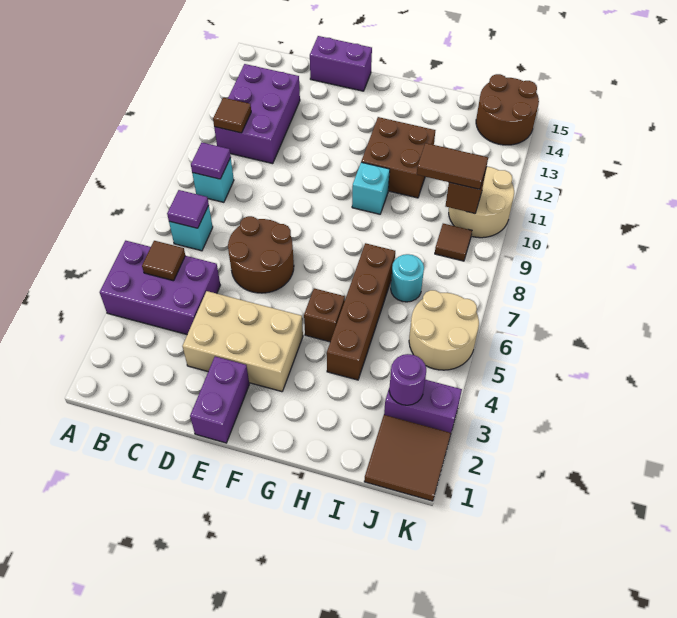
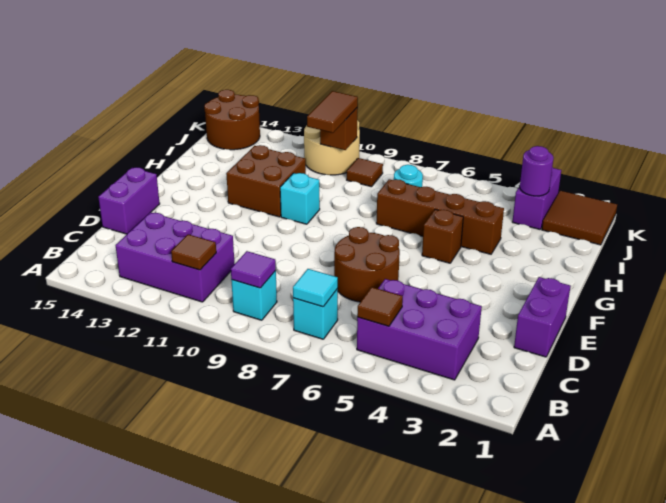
purple 2x3 brick [100,241,220,334] -> purple 2x3 brick turned to [357,279,482,380]
purple 1x1 tile [167,190,209,228] -> cyan 1x1 tile [293,269,338,307]
tan 2x3 brick [182,291,303,392] -> none
purple 1x2 brick [190,356,249,443] -> purple 1x2 brick turned to [514,277,570,357]
tan 2x2 round brick [409,290,479,370] -> none

